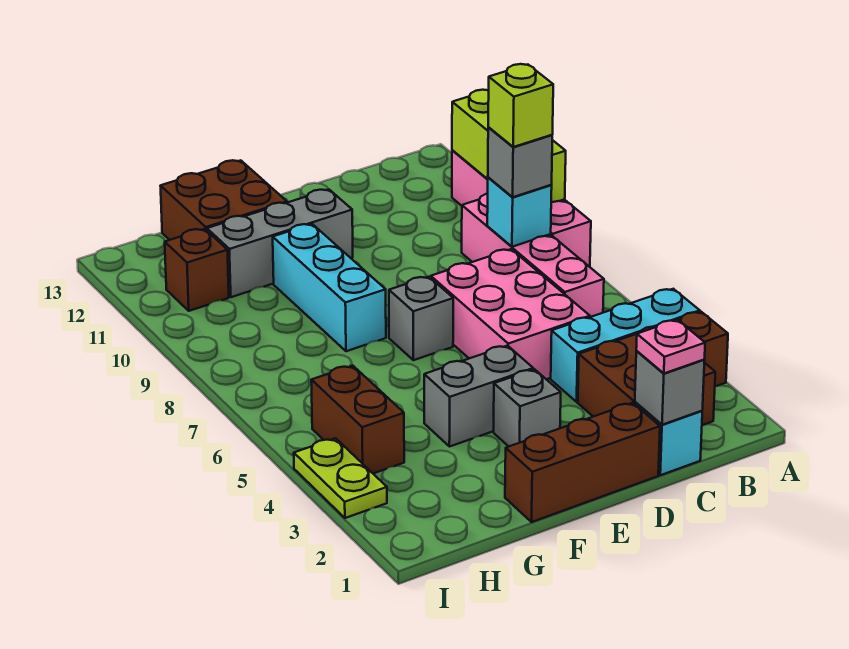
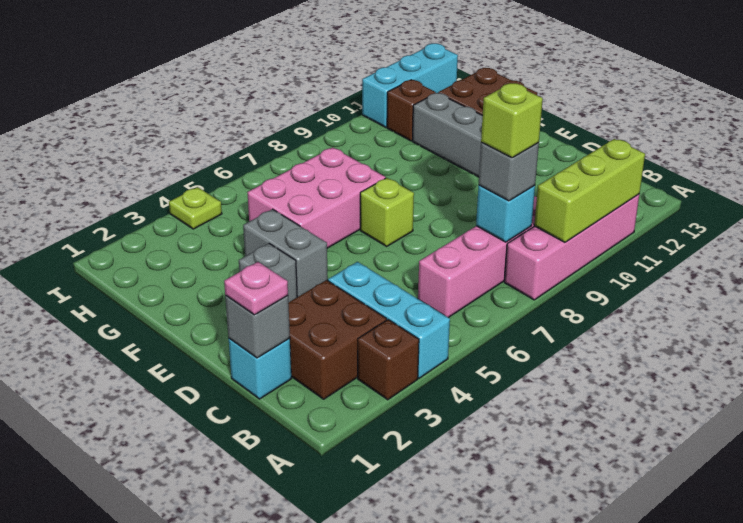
pink 2x3 brick [431,249,590,379] -> pink 2x3 brick moved to [247,147,386,248]
brown 1x3 brick [505,403,660,522] -> none
grey 1x1 brick [389,277,453,360] -> lime 1x1 brick [360,178,414,246]
cyan 1x3 brick [273,224,386,351] -> cyan 1x3 brick moved to [362,43,458,127]
brown 1x2 brick [311,366,404,473] -> none
lime 1x2 plate [294,438,387,518] -> lime 1x1 plate [169,187,222,229]

